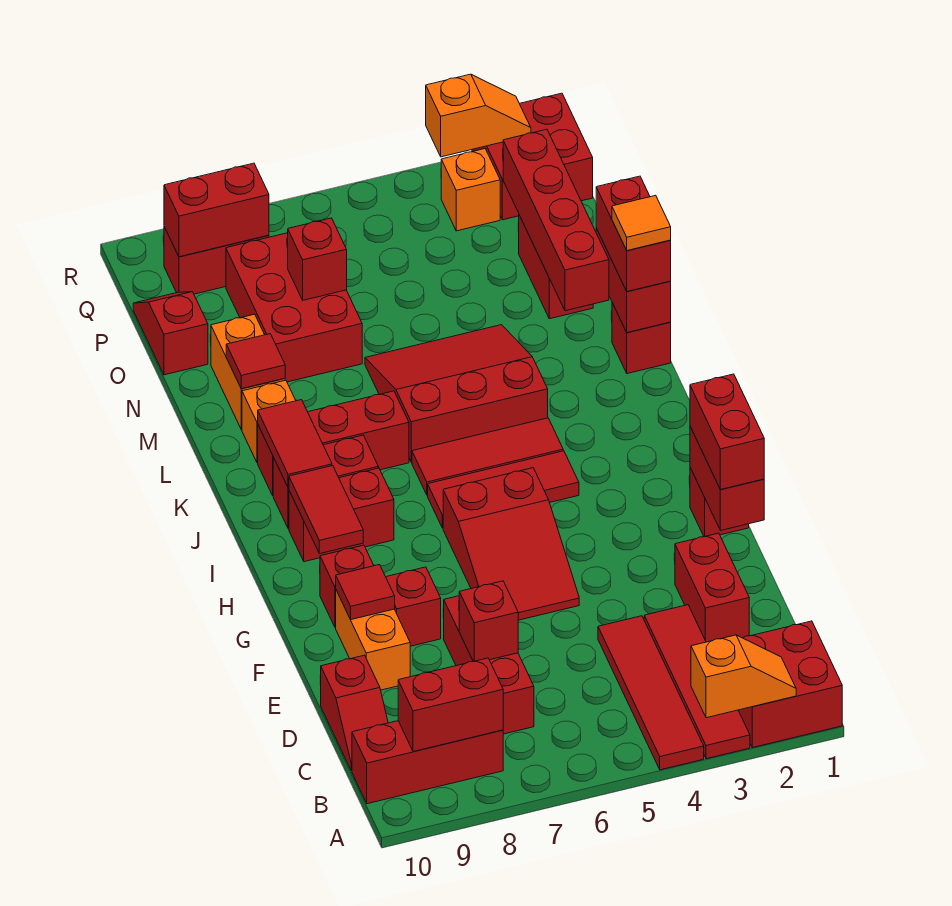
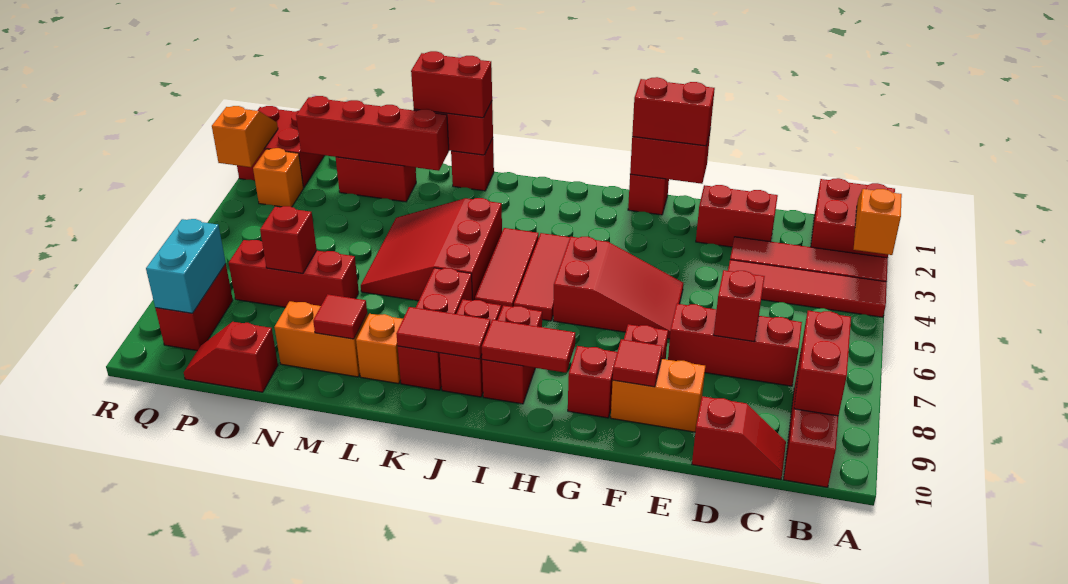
orange 1x1 tile [612,195,671,250] -> none
red 2x3 brick [226,233,362,382] -> red 1x3 brick [229,240,359,307]
red 1x2 brick [164,163,269,257] -> cyan 1x2 brick [146,219,226,313]

